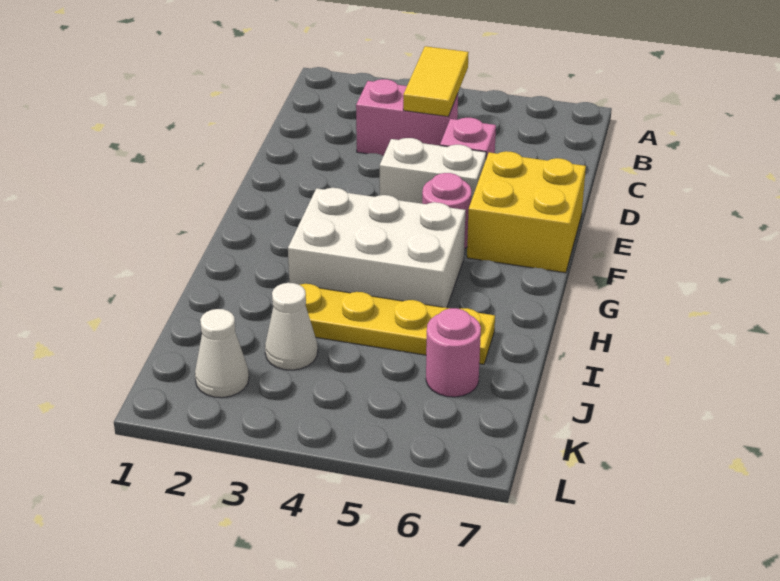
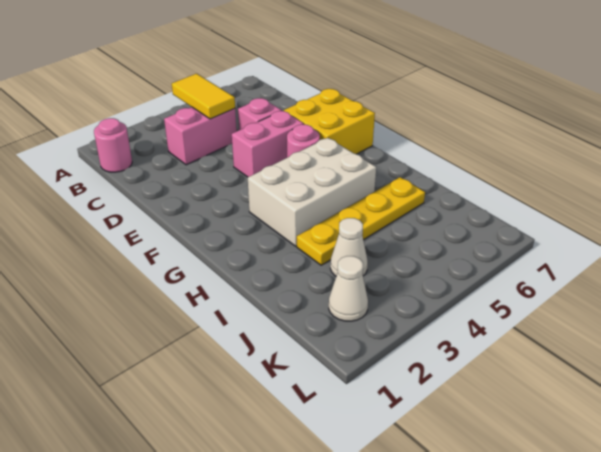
white 1x2 brick [380,138,486,203] -> pink 1x2 brick [232,111,303,177]
pink 1x1 round brick [426,308,481,397] -> pink 1x1 round brick moved to [94,118,132,172]

